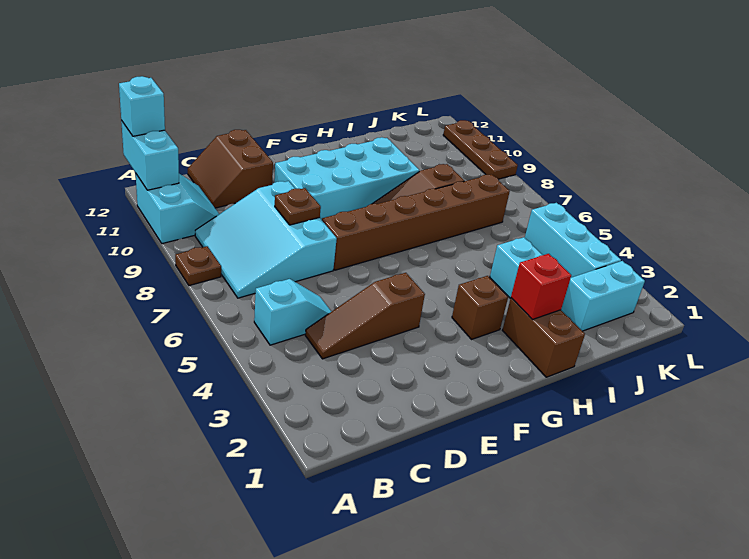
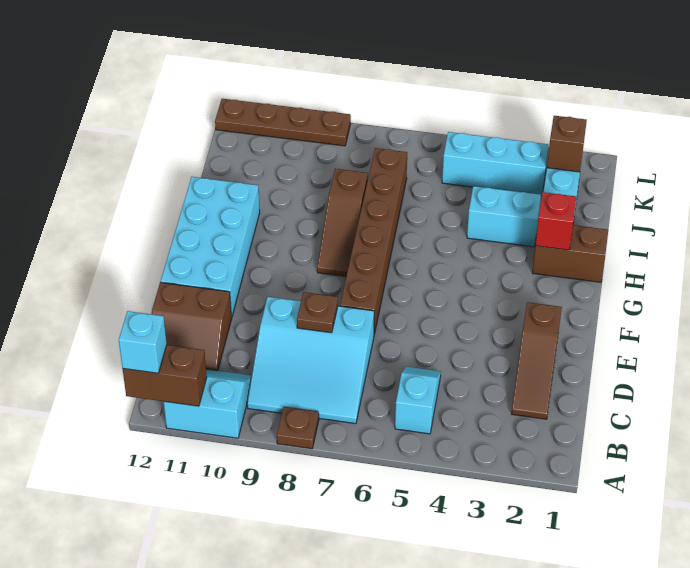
cyan 1x2 brick [121,121,179,190] -> brown 1x2 brick [123,345,207,406]
brown 1x3 slope [305,273,425,359] -> brown 1x3 slope moved to [512,302,562,419]
cyan 2x4 brick [274,137,419,220] -> cyan 2x4 brick moved to [161,177,260,317]
brown 1x1 brick [452,276,508,339] -> brown 1x1 brick moved to [547,116,587,172]
brown 1x3 plate [443,120,518,179] -> brown 1x4 plate [215,99,351,146]

